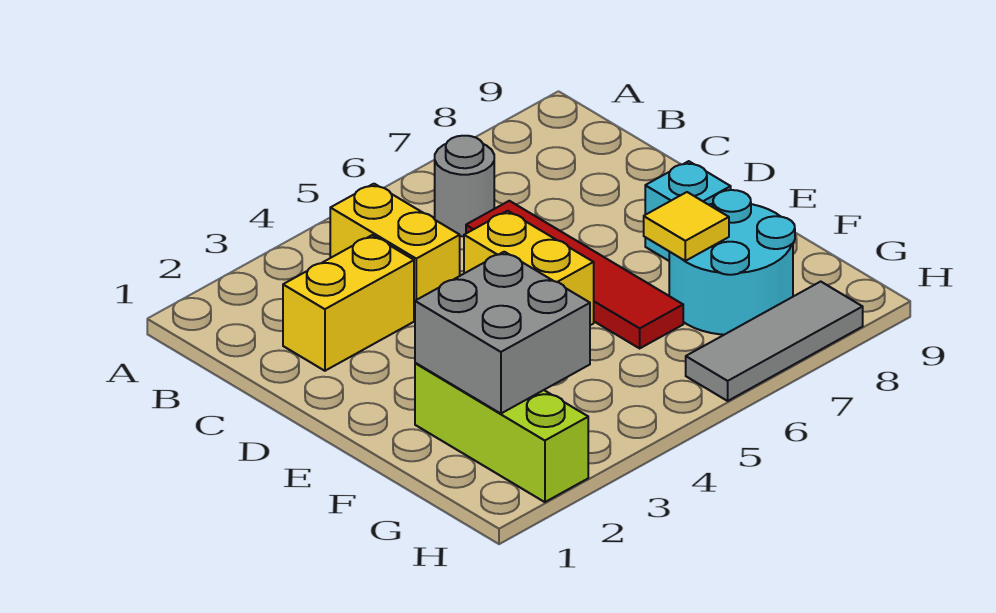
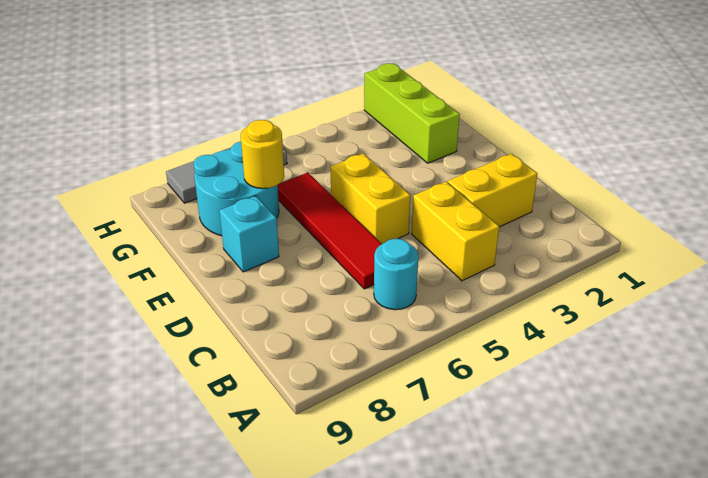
grey 1x1 round brick [435,136,494,236] -> cyan 1x1 round brick [374,239,418,310]
grey 2x2 brick [415,252,590,414] -> none
yellow 1x1 tile [644,192,729,261] -> yellow 1x1 round brick [241,120,284,189]

